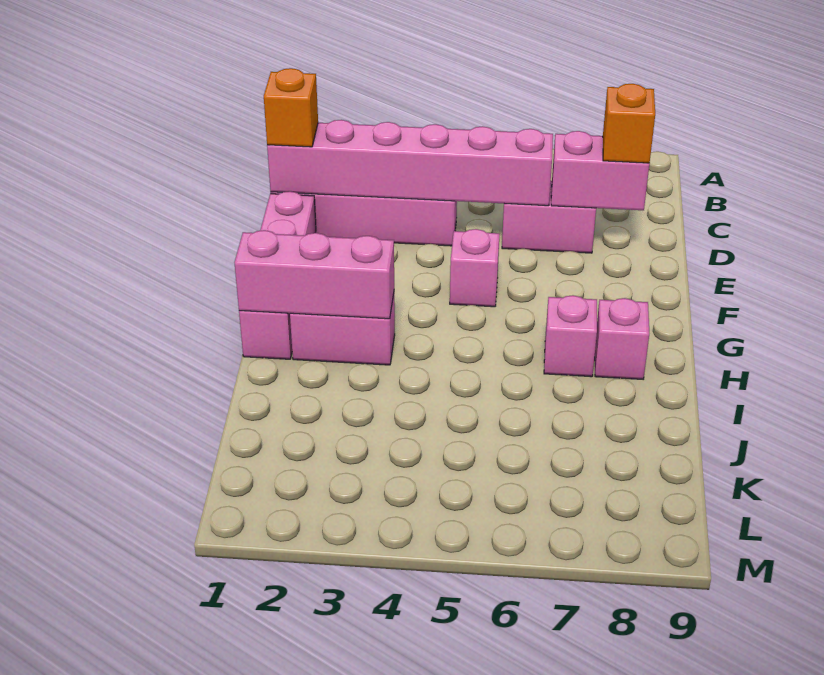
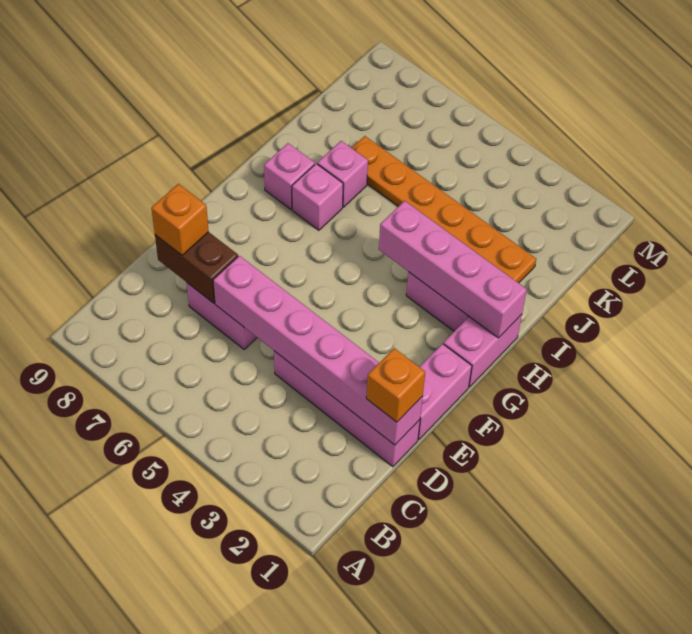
pink 1x2 brick [551,131,649,210] -> brown 1x2 brick [155,232,238,303]
pink 1x1 brick [450,229,499,307] -> pink 1x1 brick moved to [317,141,368,207]
pink 1x3 brick [234,230,394,319] -> pink 1x4 brick [379,201,527,338]
none -> orange 1x6 plate [352,136,536,283]

